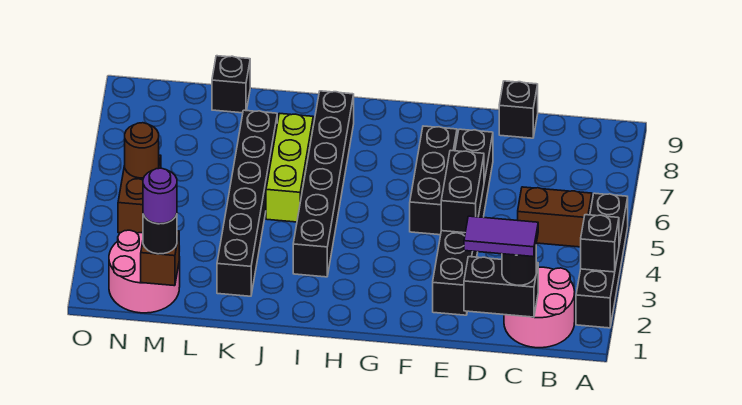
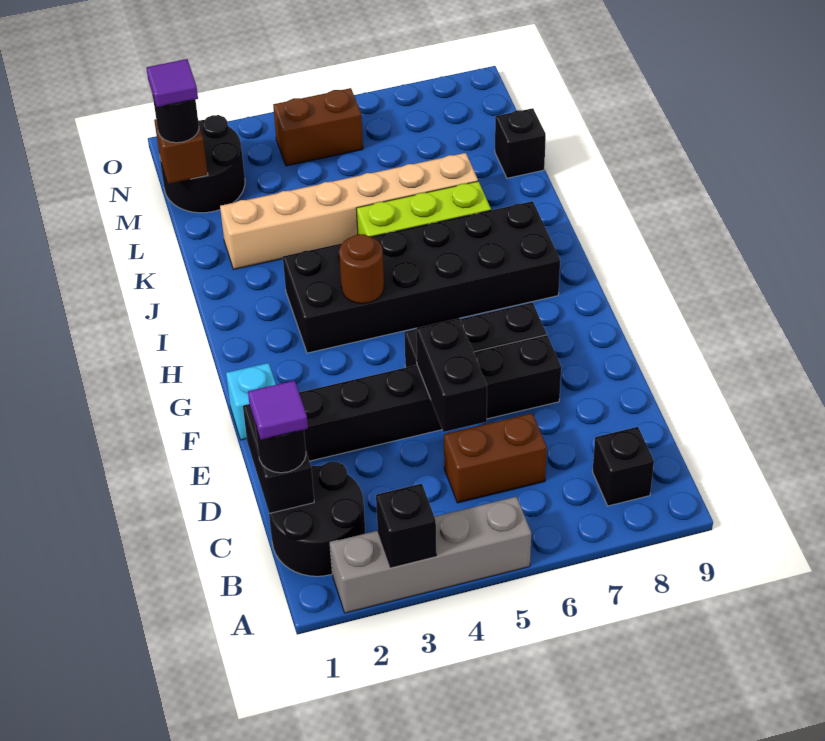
black 1x4 brick [576,193,628,328] -> grey 1x4 brick [330,497,531,613]
pink 2x2 round brick [504,267,575,348] -> black 2x2 round brick [269,462,365,576]
brown 1x2 brick [518,187,592,247] -> brown 1x2 brick turned to [444,413,547,503]
purple 1x2 tile [464,216,538,257] -> purple 1x1 tile [248,380,308,440]
black 1x1 brick [499,81,538,138] -> black 1x1 brick moved to [593,427,654,506]
black 1x2 brick [441,150,484,233] -> black 1x2 brick turned to [416,318,487,432]
none -> cyan 1x1 brick [226,363,276,440]
black 1x6 brick [293,91,354,277] -> black 2x6 brick [283,201,560,353]
black 1x6 brick [217,110,277,296] -> tan 1x6 brick [220,153,478,269]
pink 2x2 round brick [109,230,180,313] -> black 2x2 round brick [160,115,245,213]
purple 1x1 round brick [143,168,177,224] -> purple 1x1 tile [147,59,198,107]
brown 1x1 round brick [125,123,159,178] -> brown 1x1 round brick moved to [339,234,384,303]

